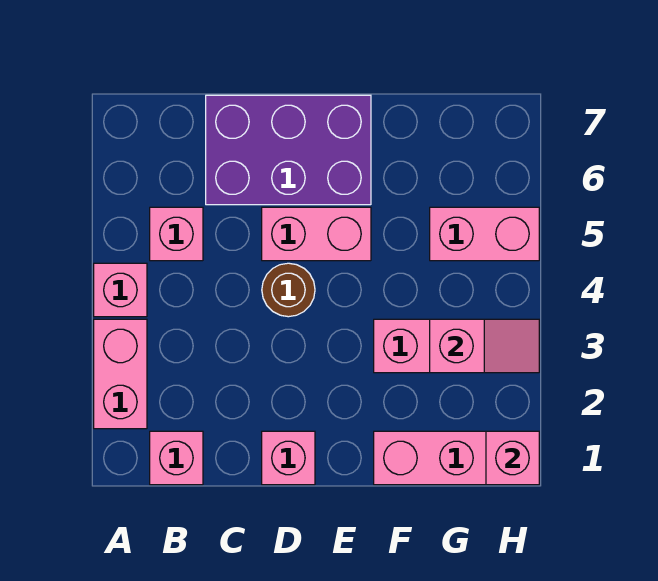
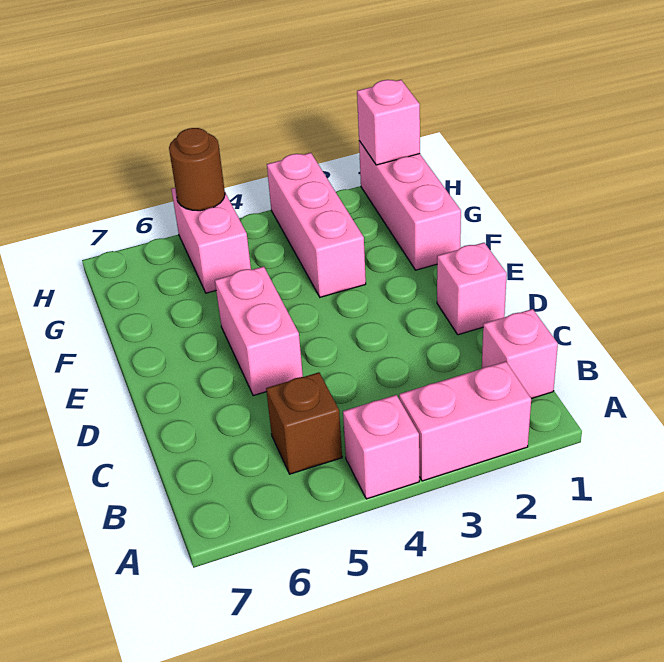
pink 1x1 brick [150,207,203,261] -> brown 1x1 brick [266,372,342,474]
purple 2x3 brick [206,95,371,205] -> none
brown 1x1 round brick [262,263,315,317] -> brown 1x1 round brick moved to [169,128,225,211]
pink 1x2 slope [430,319,539,373] -> none

